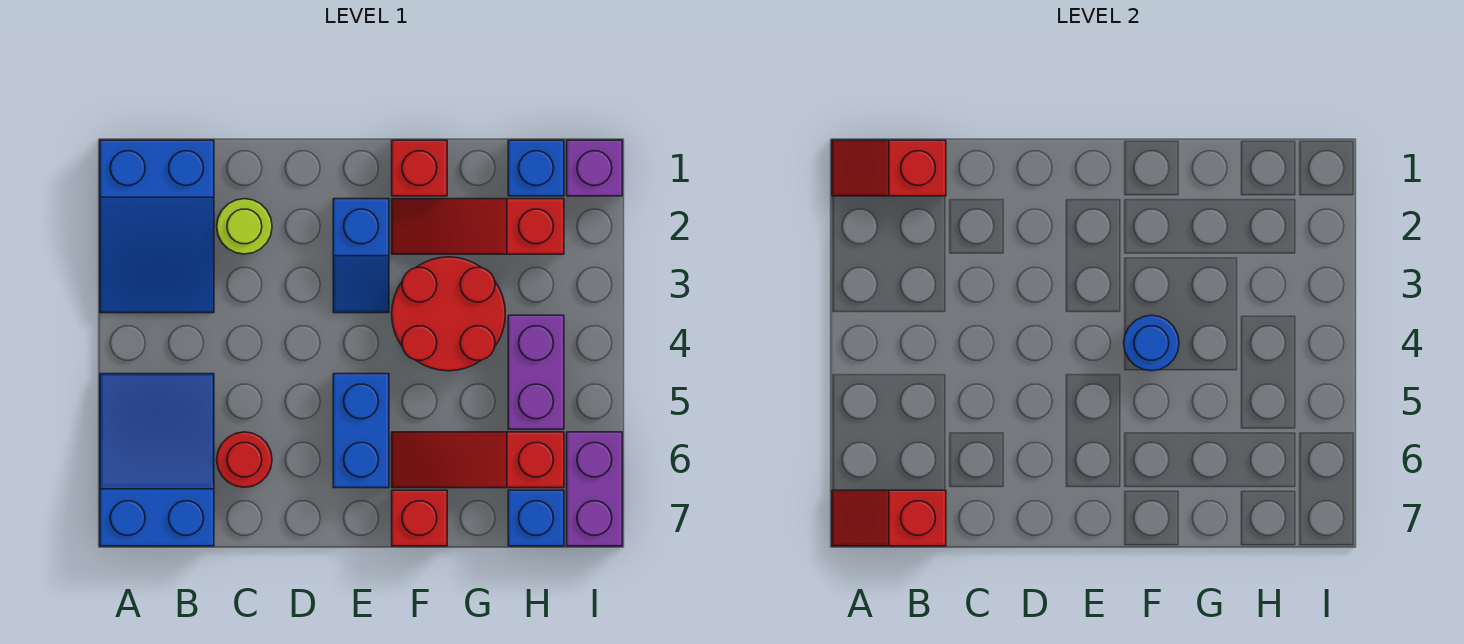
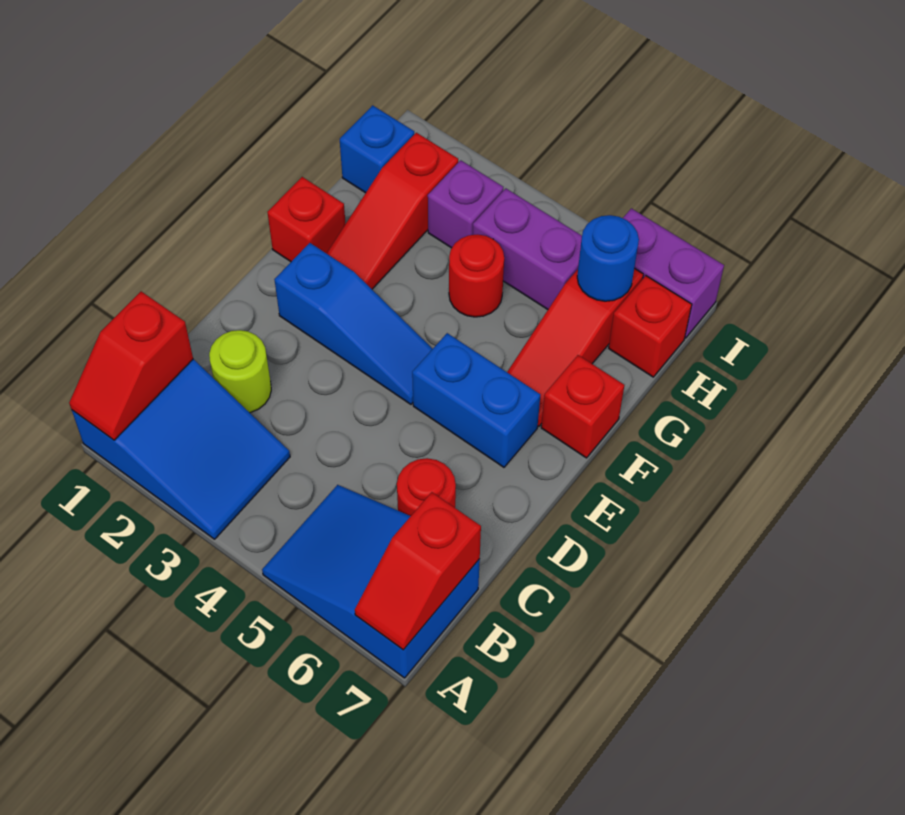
blue 1x2 slope [333,199,389,313] -> blue 1x3 slope [274,243,432,404]
red 2x2 round brick [392,257,505,371] -> red 1x1 round brick [449,234,504,317]
blue 1x1 round brick [1124,315,1179,371] -> blue 1x1 round brick moved to [577,215,639,301]
blue 1x1 brick [508,490,564,546] -> red 1x1 brick [609,276,692,377]
purple 1x1 brick [567,140,622,196] -> purple 1x1 brick moved to [428,160,503,248]

